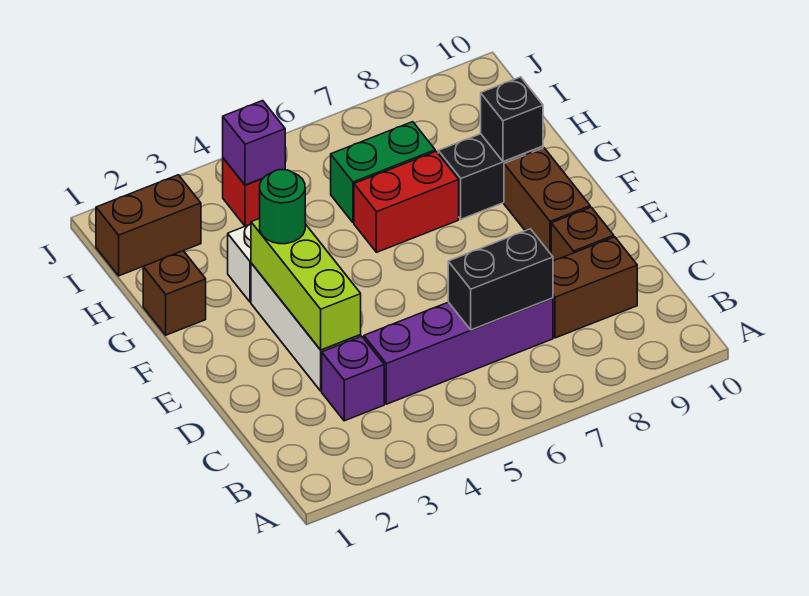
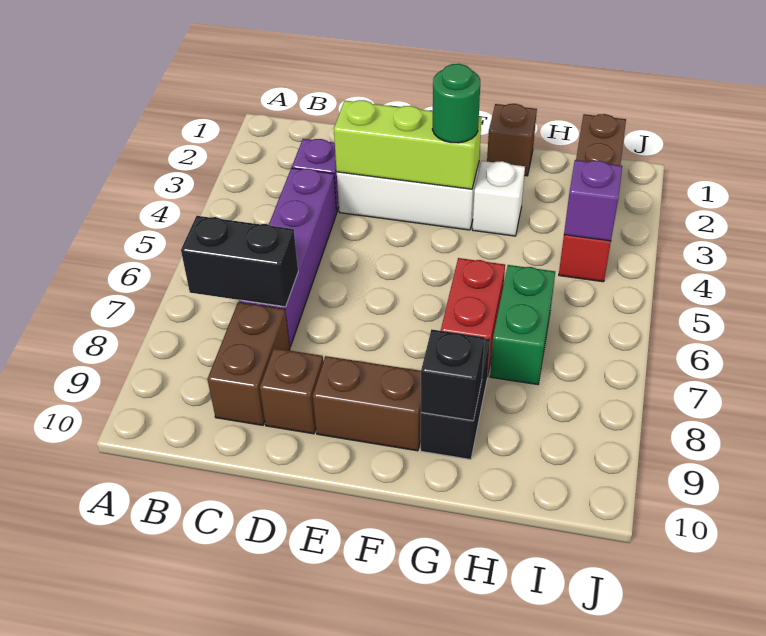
black 1x2 brick [448,229,553,330] -> black 1x2 brick turned to [181,216,298,307]

